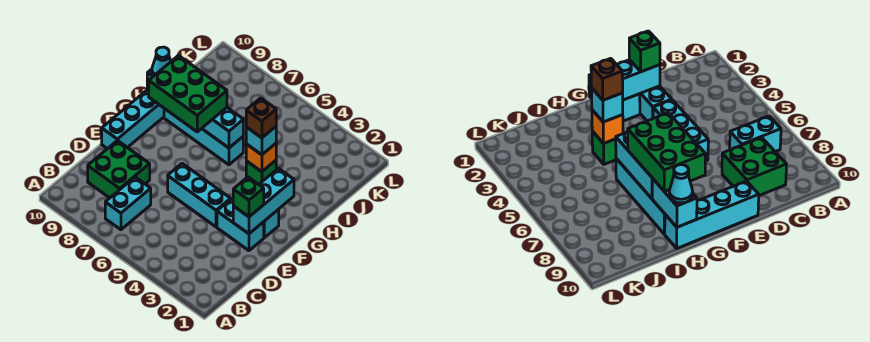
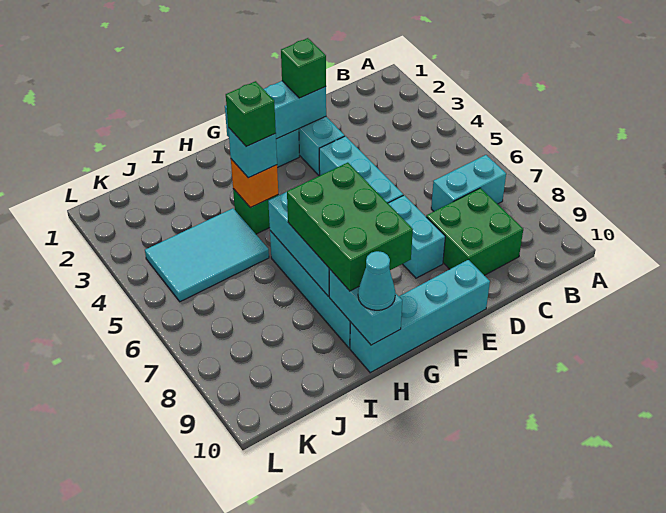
none -> cyan 1x2 brick [388,195,445,278]
brown 1x1 brick [246,98,276,138] -> green 1x1 brick [226,81,276,146]
none -> cyan 2x3 tile [145,208,269,302]

